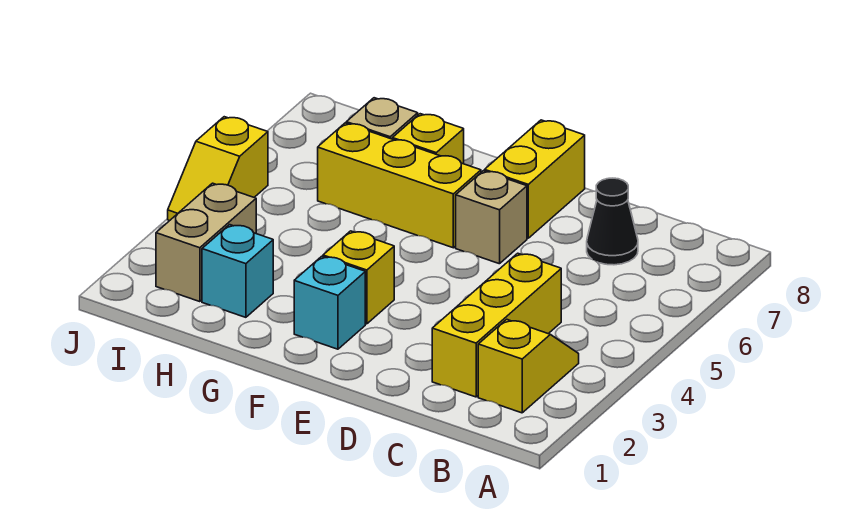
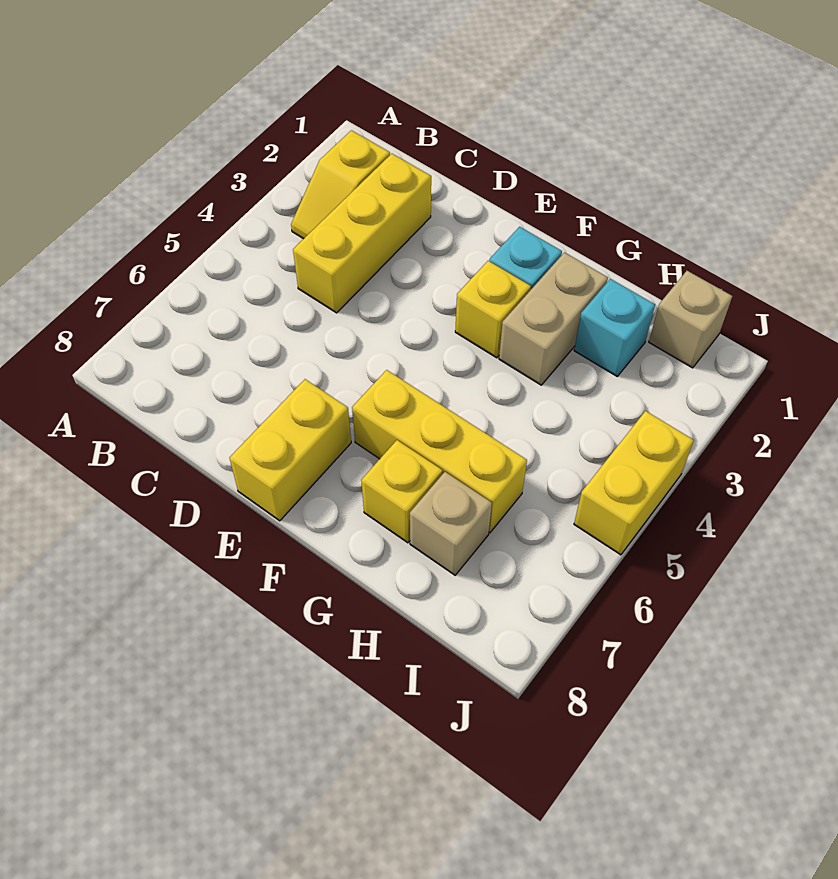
black 1x1 cone [587,178,638,265] -> none
tan 1x1 brick [456,171,527,264] -> tan 1x1 brick moved to [649,271,732,368]
tan 1x2 brick [156,183,256,302] -> tan 1x2 brick moved to [499,253,608,385]
yellow 1x2 slope [168,117,268,221] -> yellow 1x2 brick [574,411,694,555]

